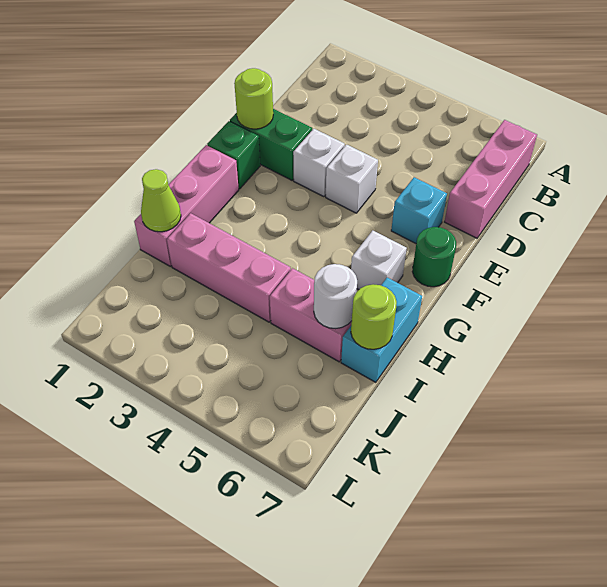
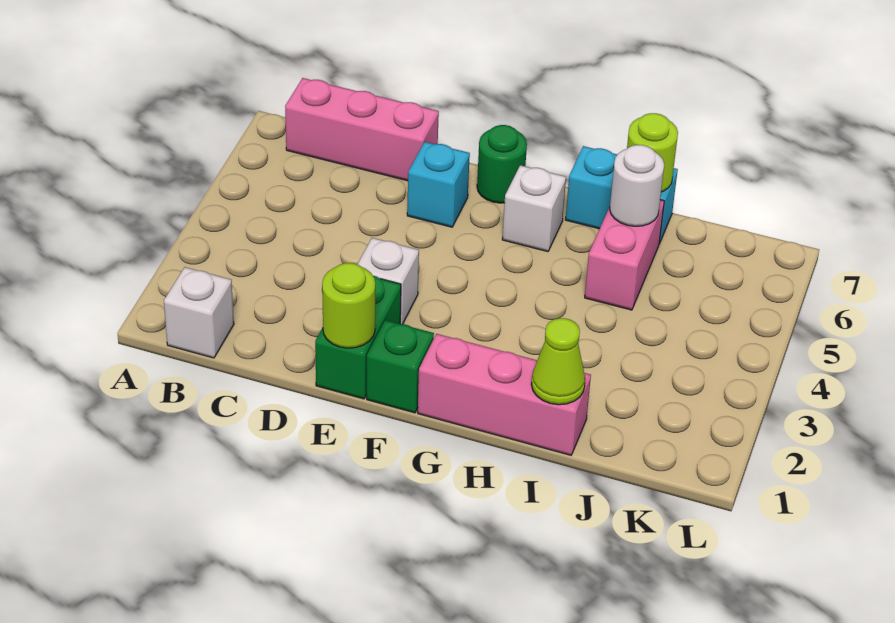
white 1x1 brick [326,145,378,213] -> white 1x1 brick moved to [164,267,234,358]
pink 1x3 brick [167,213,291,322] -> none

